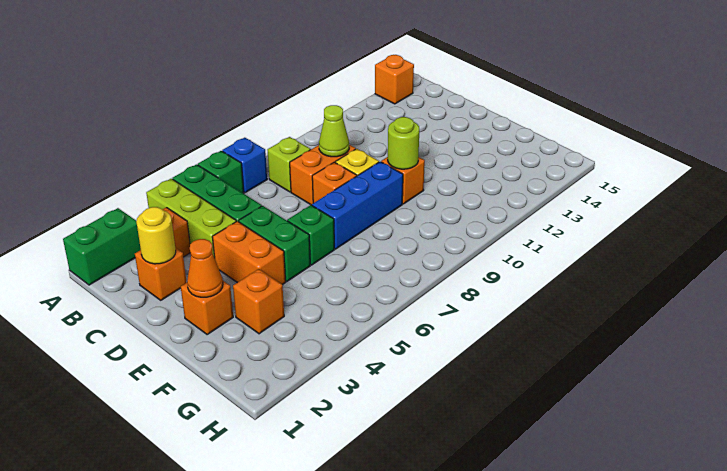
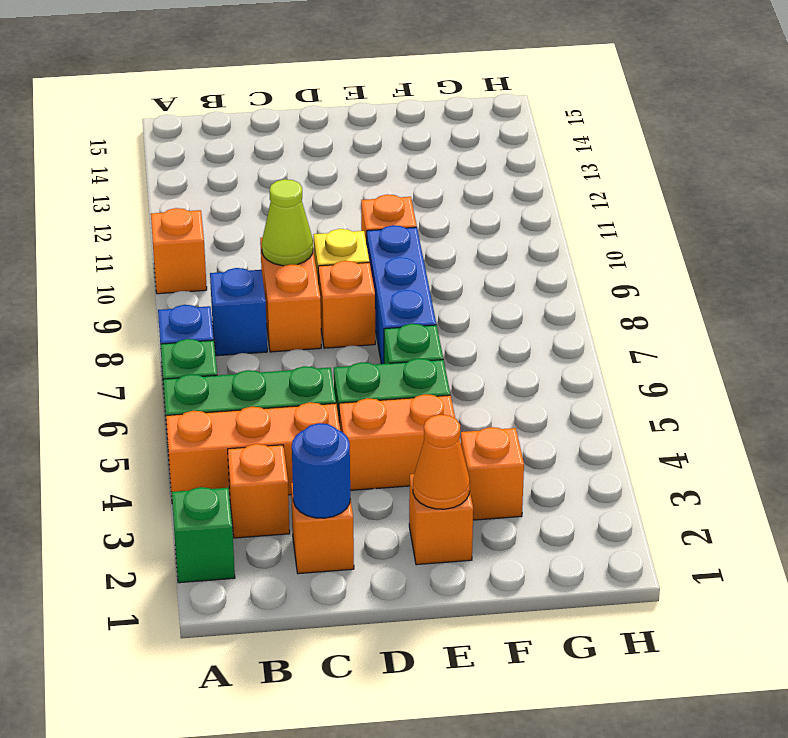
green 1x2 brick [63,208,141,285] -> green 1x1 brick [172,487,235,583]
lime 1x3 brick [146,179,236,258] -> orange 1x3 brick [166,402,340,497]
orange 1x1 brick [375,55,414,104] -> orange 1x1 brick moved to [151,208,207,294]
lime 1x1 brick [268,137,311,192] -> blue 1x1 brick [210,268,267,356]
yellow 1x1 round brick [136,207,176,264] -> blue 1x1 round brick [292,423,350,518]
lime 1x1 round brick [388,117,419,169] -> none

